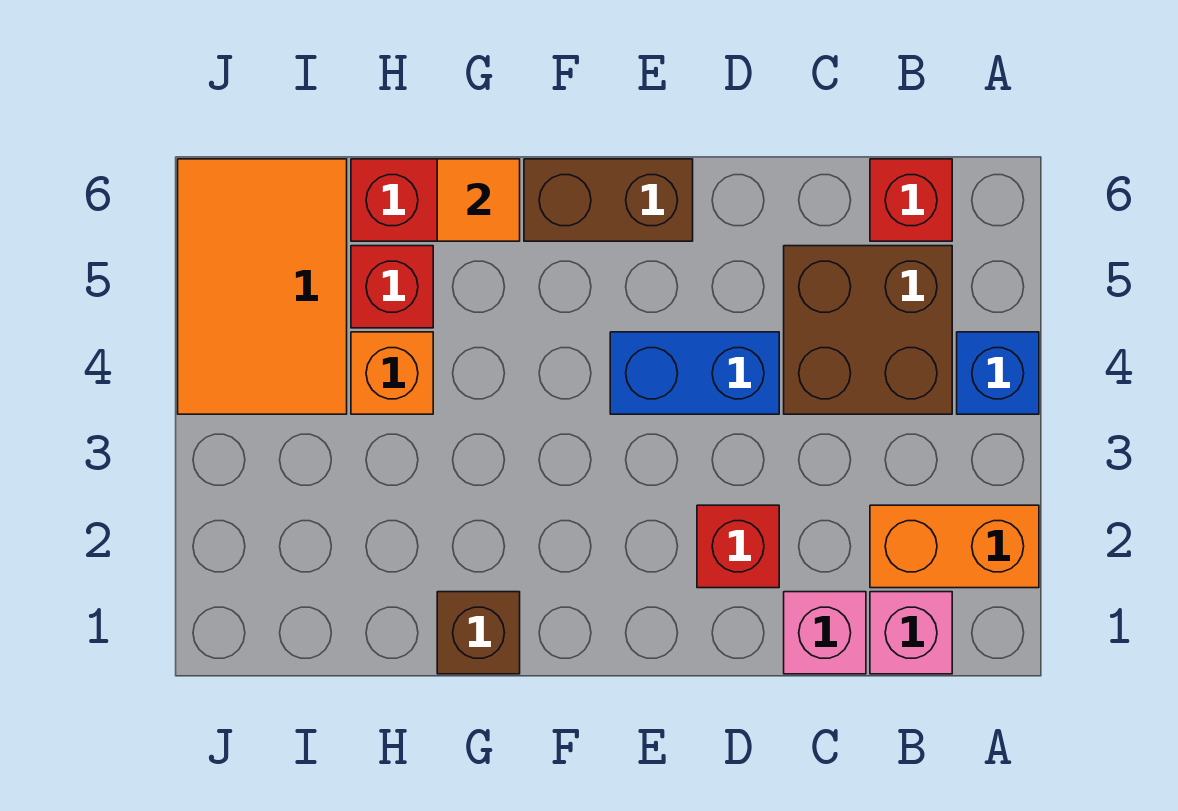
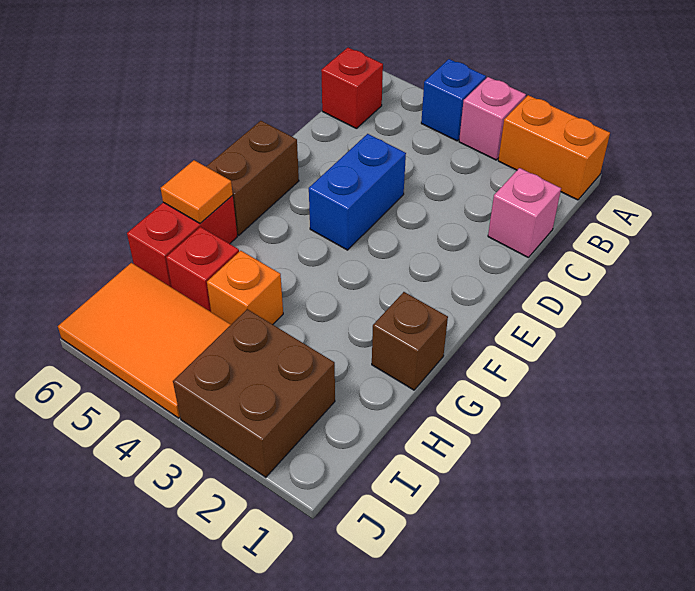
orange 1x2 brick [870,505,1039,588] -> orange 1x2 brick turned to [498,95,610,200]
pink 1x1 brick [870,592,952,674] -> pink 1x1 brick moved to [459,77,526,160]
brown 2x2 brick [784,246,952,414] -> brown 2x2 brick moved to [173,309,335,477]
red 1x1 brick [697,505,779,588] -> none

